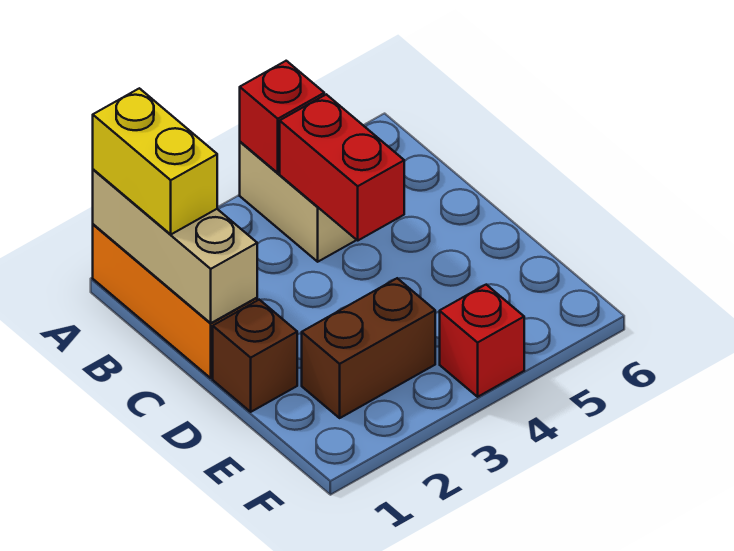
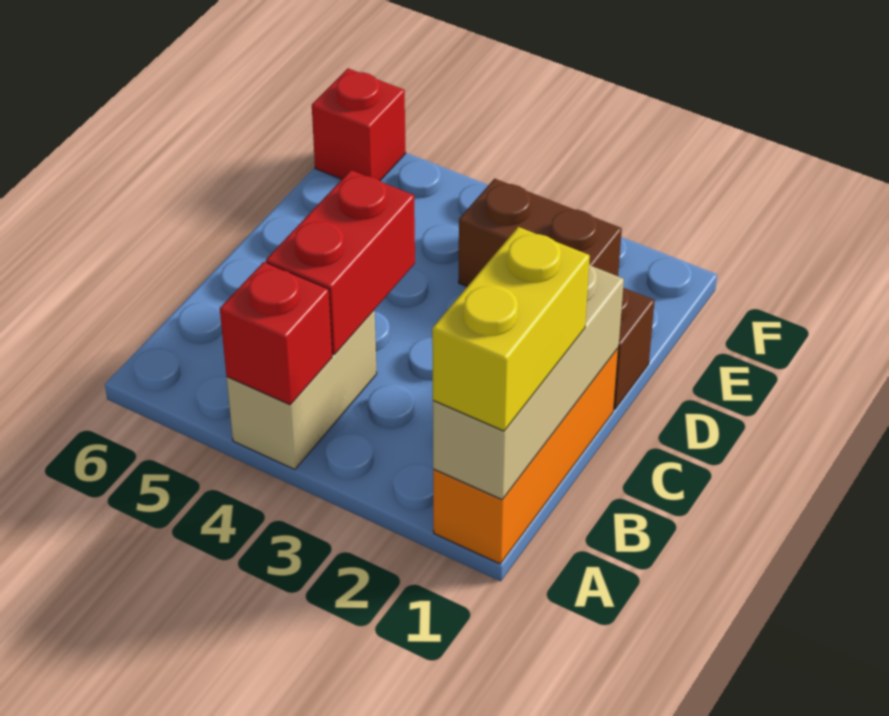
red 1x1 brick [440,285,524,397] -> red 1x1 brick moved to [312,68,406,181]

